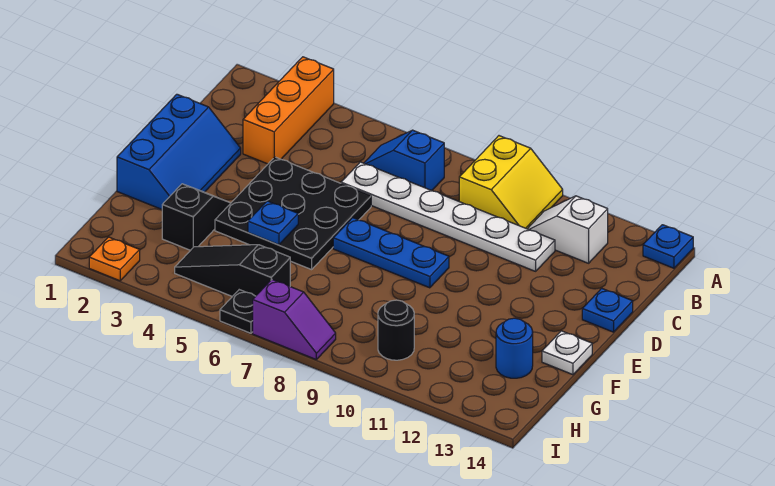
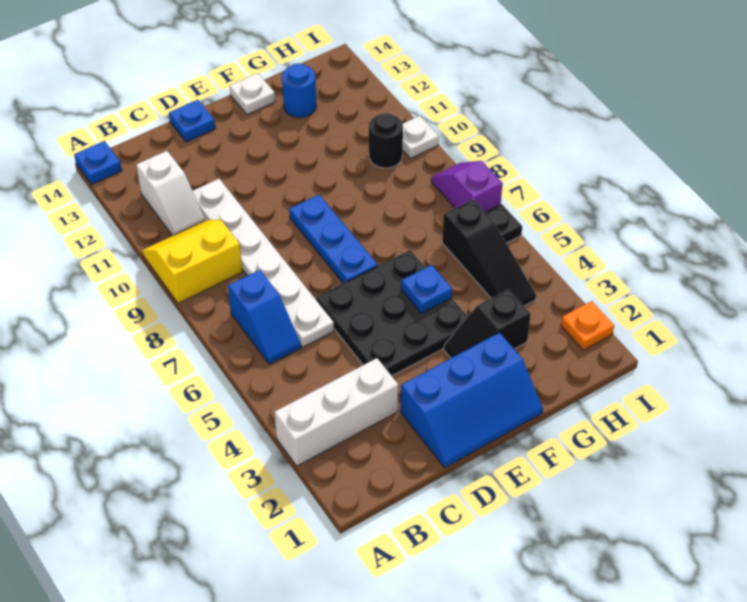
orange 1x3 brick [243,57,334,164] -> white 1x3 brick [274,358,398,466]
blue 2x3 slope [117,94,241,209] -> blue 2x3 slope turned to [400,333,543,468]
none -> white 1x1 plate [403,116,439,159]

